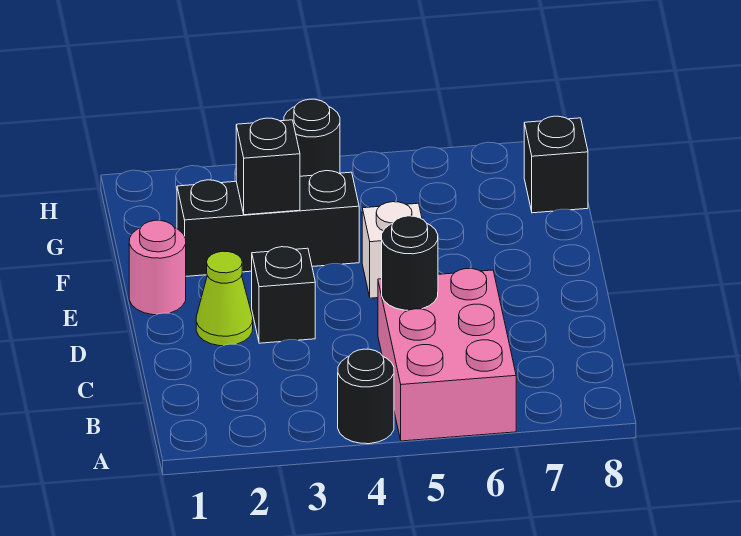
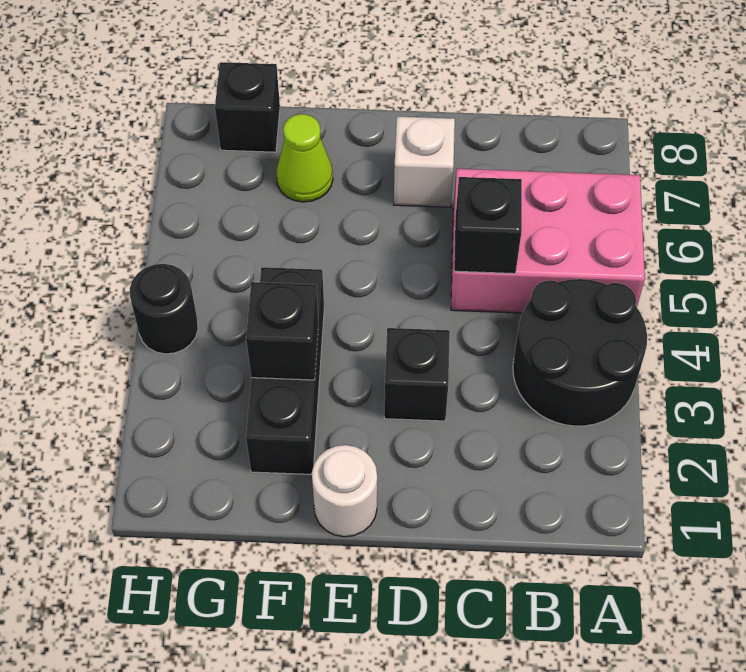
black 1x1 round brick [338,349,394,444] -> black 2x2 round brick [513,279,647,426]
black 1x1 round brick [382,216,438,310] -> black 1x1 brick [454,177,522,274]
lime 1x1 cone [196,251,253,346] -> lime 1x1 cone moved to [276,114,333,202]
pink 1x1 round brick [129,220,186,315] -> white 1x1 round brick [312,445,377,537]
white 1x1 brick [362,202,422,298] -> white 1x1 brick moved to [394,117,455,207]

